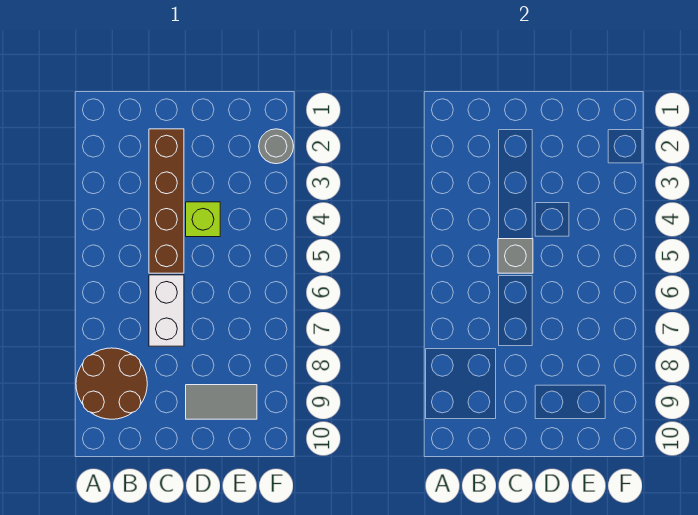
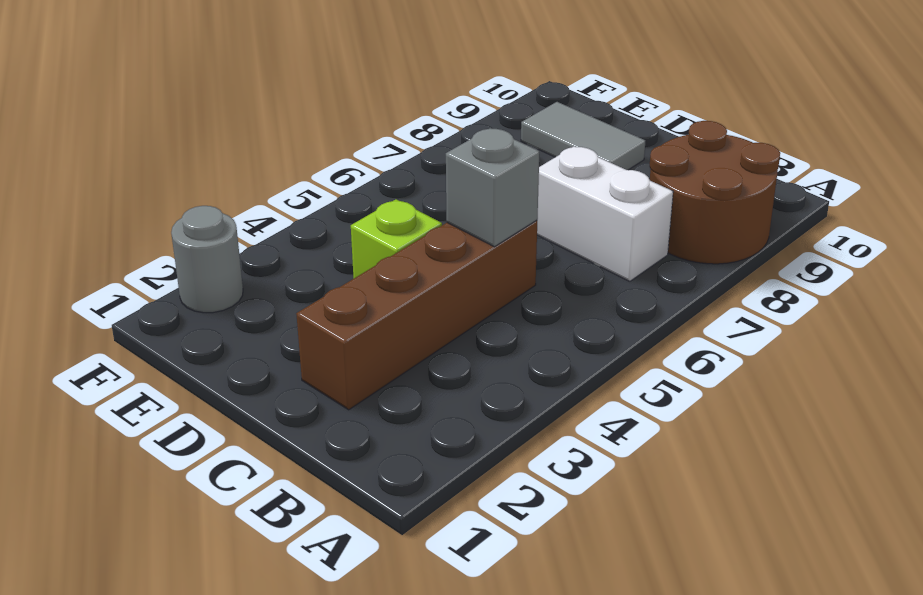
white 1x2 brick [149,275,184,346] -> white 1x2 brick turned to [537,146,673,281]

